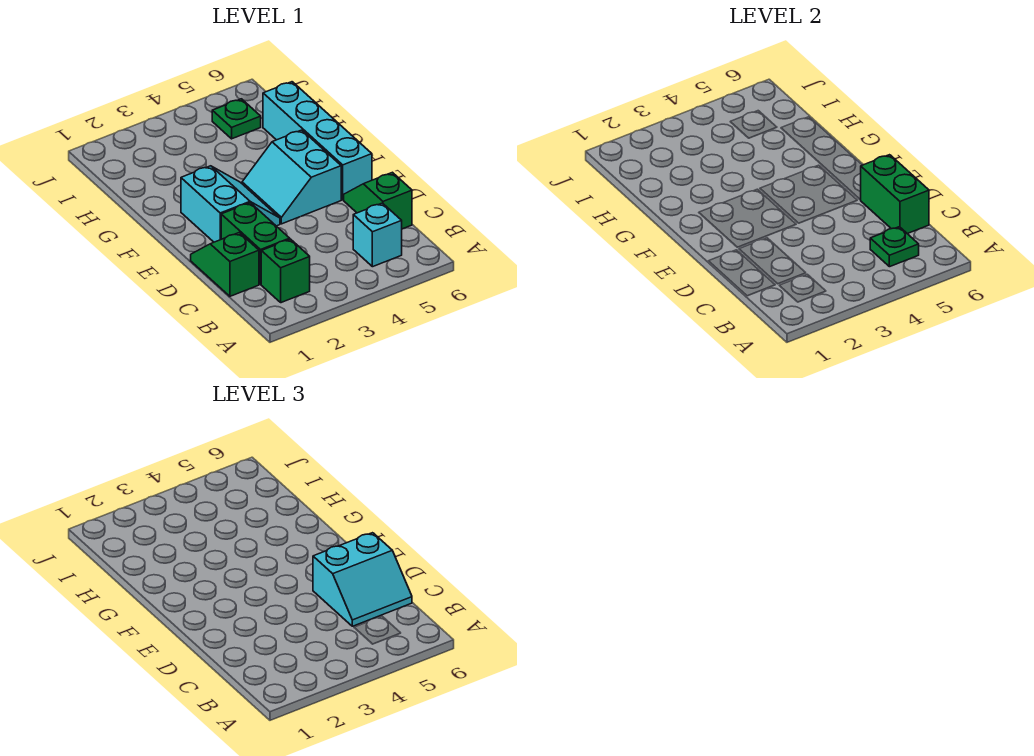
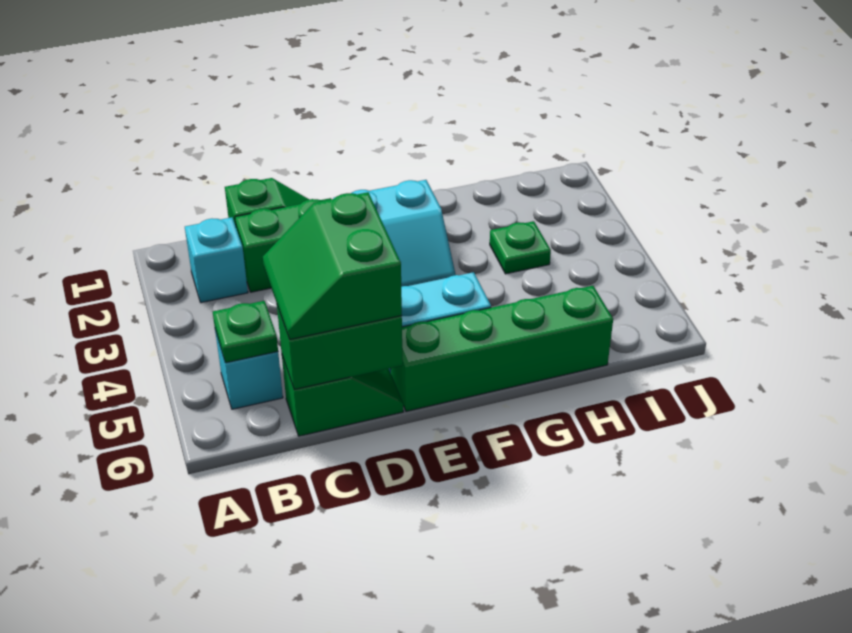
green 1x1 brick [261,239,310,303] -> cyan 1x1 brick [185,217,248,303]
cyan 2x2 slope [313,533,412,626] -> green 2x2 slope [263,192,402,340]
cyan 1x4 brick [263,82,372,200] -> green 1x4 brick [391,286,613,411]
green 1x1 plate [212,99,261,139] -> green 1x1 plate moved to [490,221,551,274]

